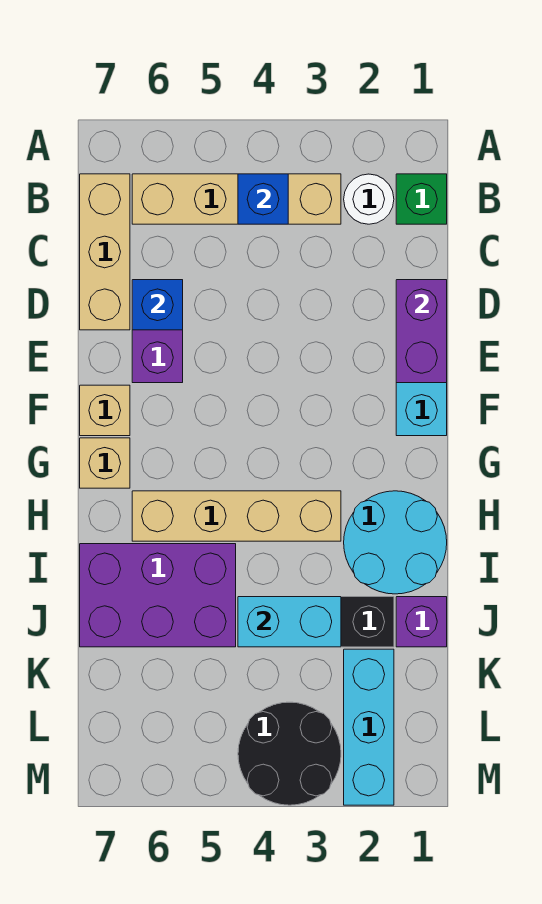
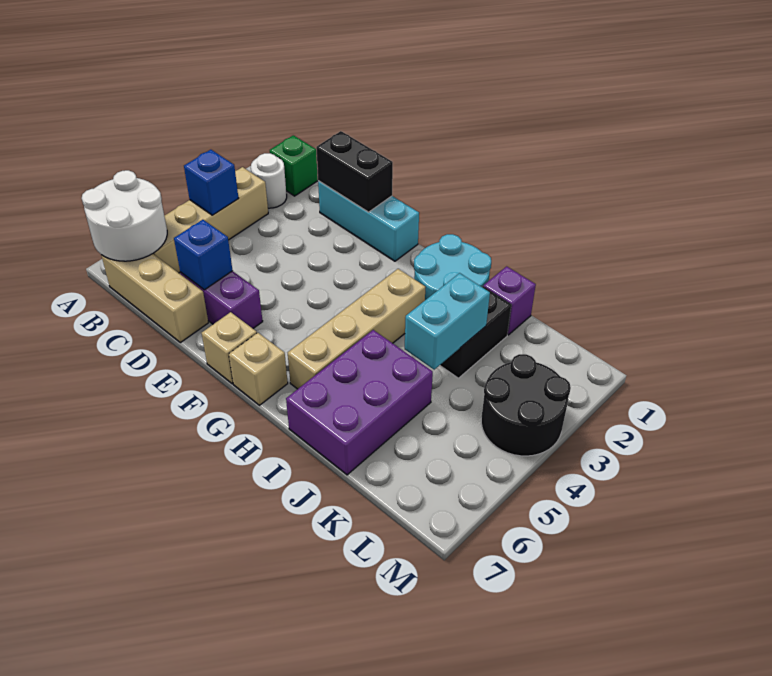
none -> white 2x2 round brick [82,170,167,261]
purple 1x2 brick [396,280,447,383] -> black 1x2 brick [316,131,393,212]
cyan 1x3 brick [344,649,394,805] -> none

